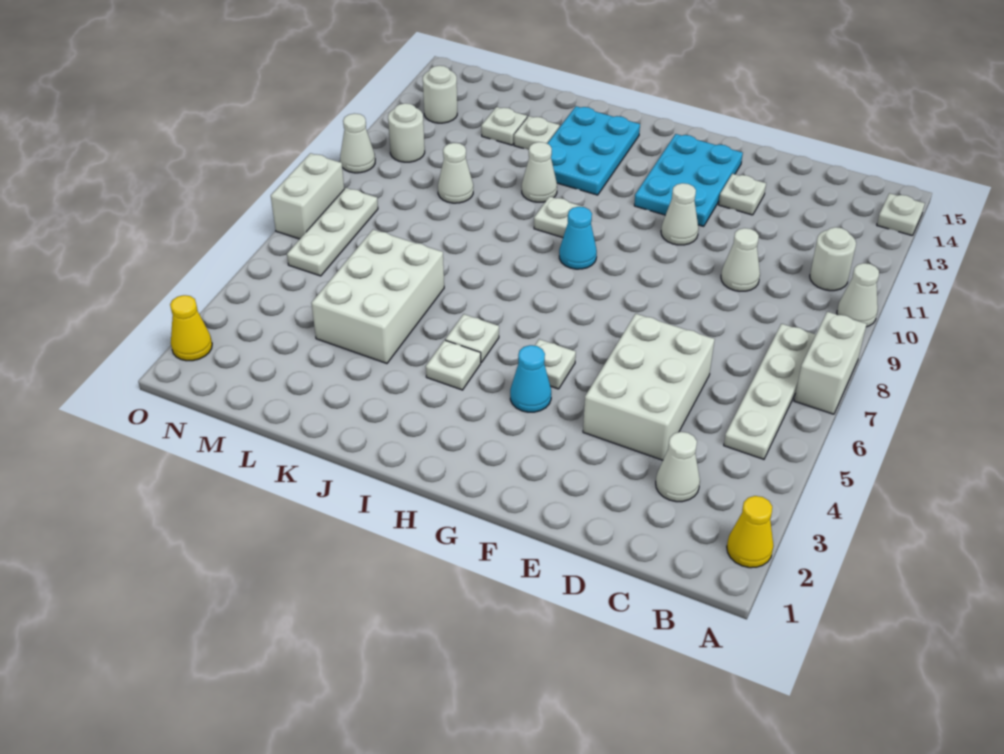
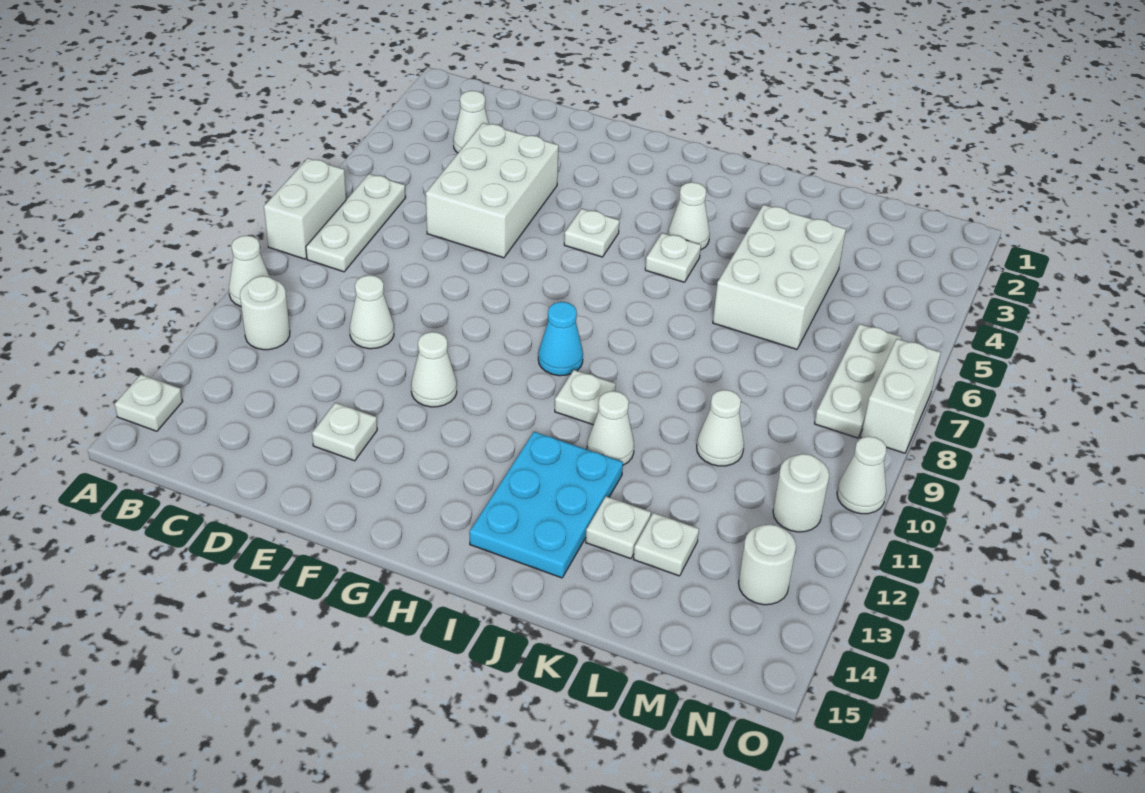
yellow 1x1 cone [727,496,773,568] -> none
white 1x4 plate [724,324,816,459] -> white 1x3 plate [306,174,406,272]
cyan 2x3 plate [634,134,743,226] -> none
cyan 1x1 cone [510,345,551,412] -> none
white 1x1 plate [426,340,481,390] -> white 1x1 cone [668,182,710,250]
yellow 1x1 cone [170,295,212,361] -> none

